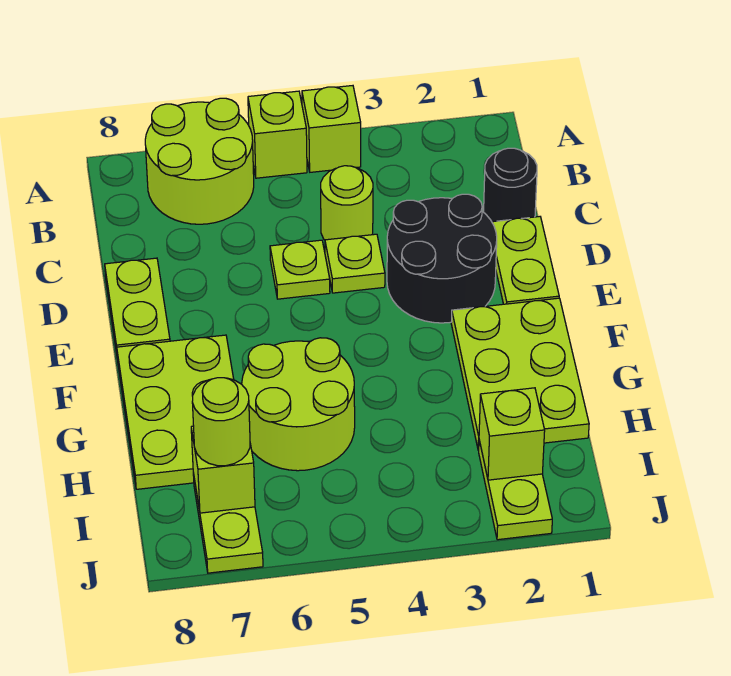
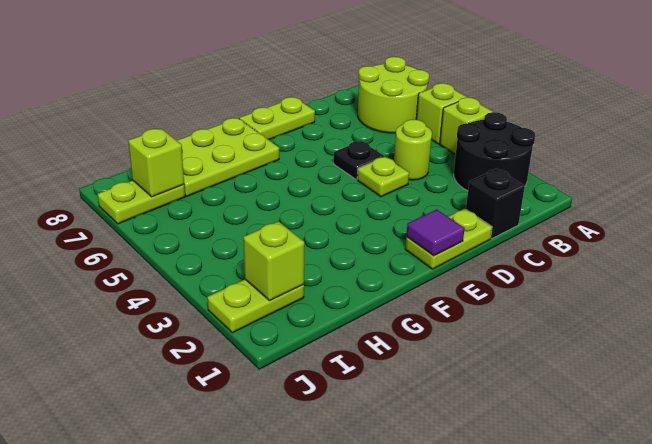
black 1x1 round brick [484,148,537,222] -> black 1x1 brick [466,169,525,239]
black 2x2 round brick [387,194,497,323] -> black 2x2 round brick moved to [454,112,535,191]
lime 1x1 plate [270,240,330,299] -> black 1x1 plate [334,141,384,180]
none -> purple 1x1 tile [406,209,465,256]
lime 2x3 plate [451,298,589,450] -> none
lime 2x2 round brick [242,338,355,471] -> none
lime 1x1 round brick [192,378,250,466] -> none

